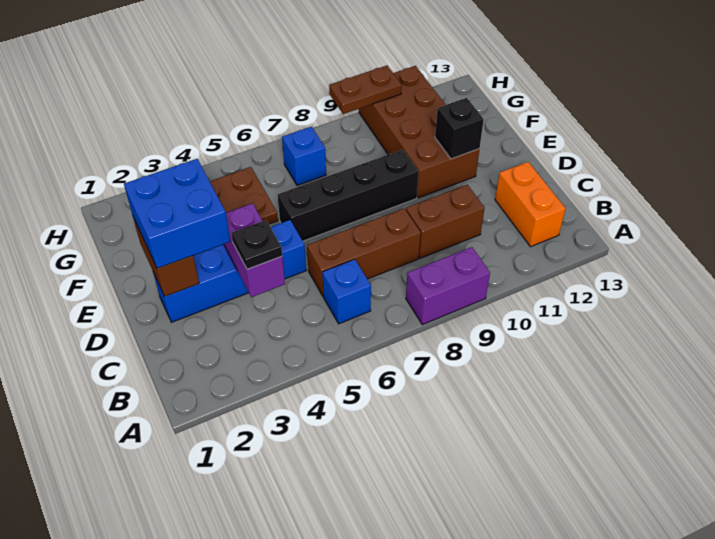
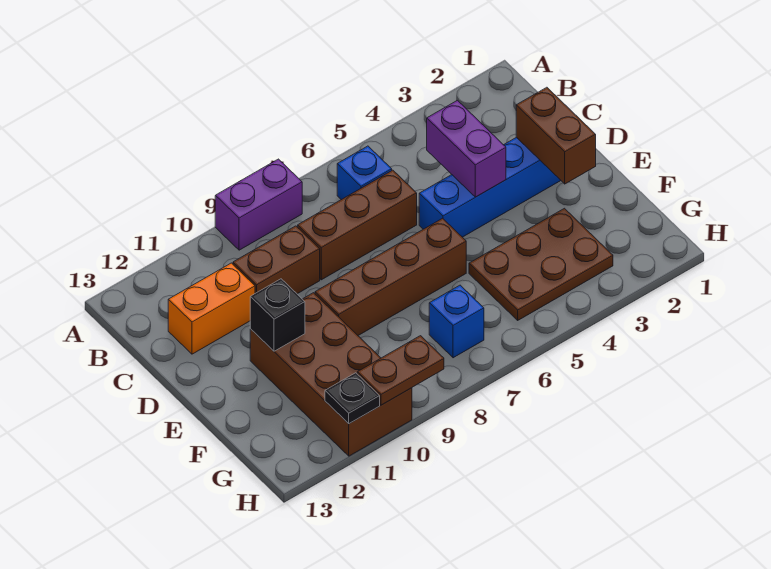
orange 1x2 brick [495,162,566,247] -> orange 1x2 brick turned to [168,263,255,354]
black 1x1 plate [231,220,282,269] -> black 1x1 plate moved to [325,373,380,424]
blue 2x2 brick [124,159,230,269] -> none
black 1x4 brick [278,149,419,241] -> brown 1x4 brick [315,218,466,335]

